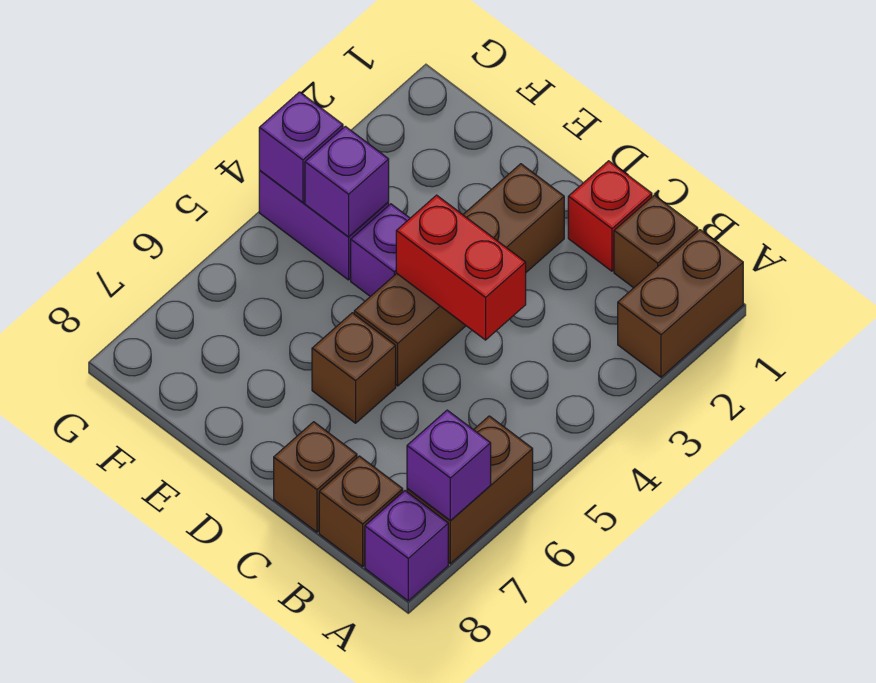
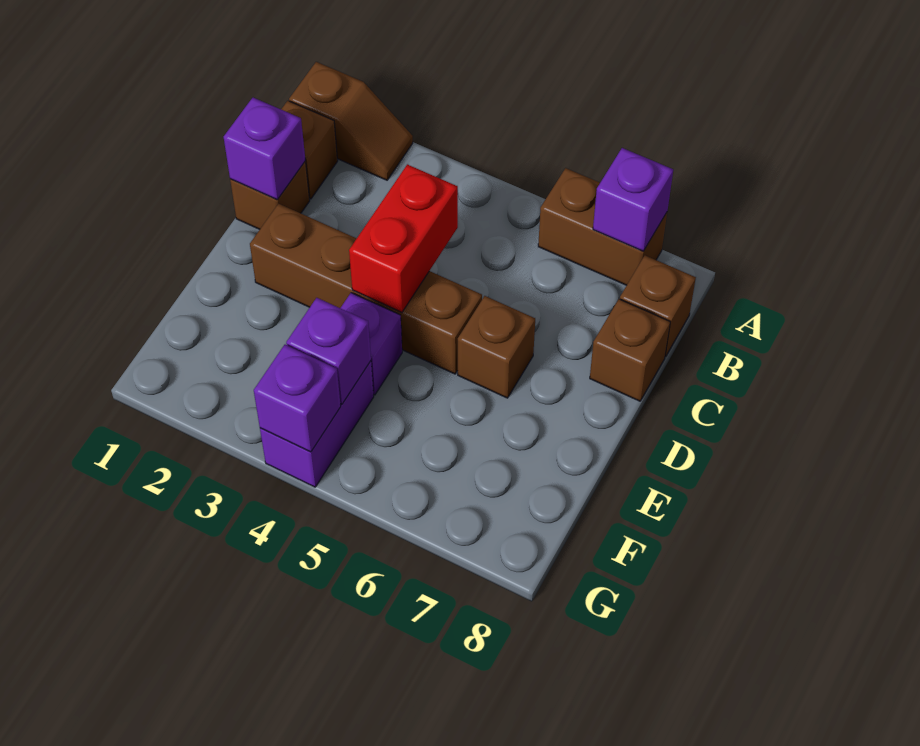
brown 1x2 brick [618,230,743,377] -> brown 1x2 slope [289,62,413,180]
purple 1x1 brick [365,491,448,601] -> purple 1x1 brick moved to [224,98,305,200]
red 1x1 brick [568,161,652,271] -> brown 1x1 brick [230,161,310,229]

